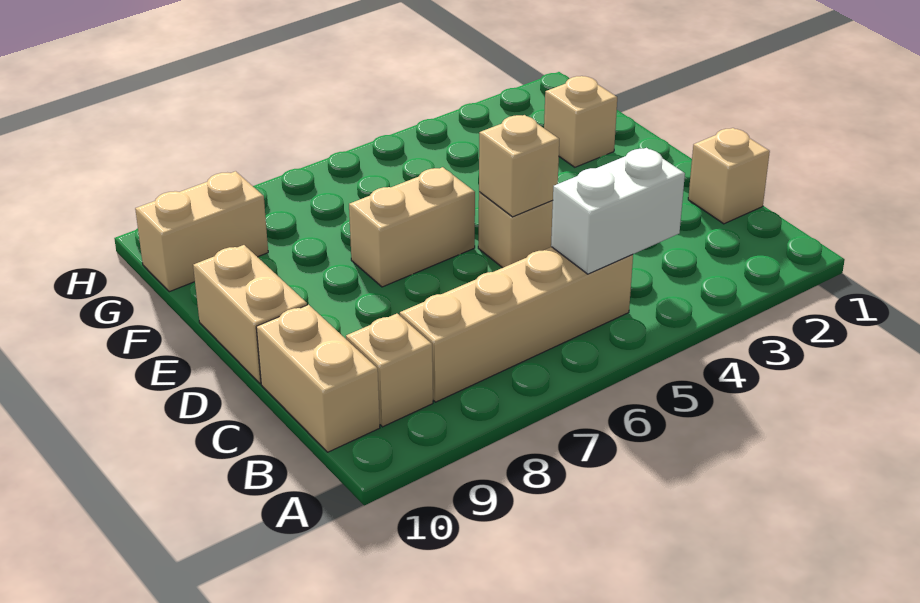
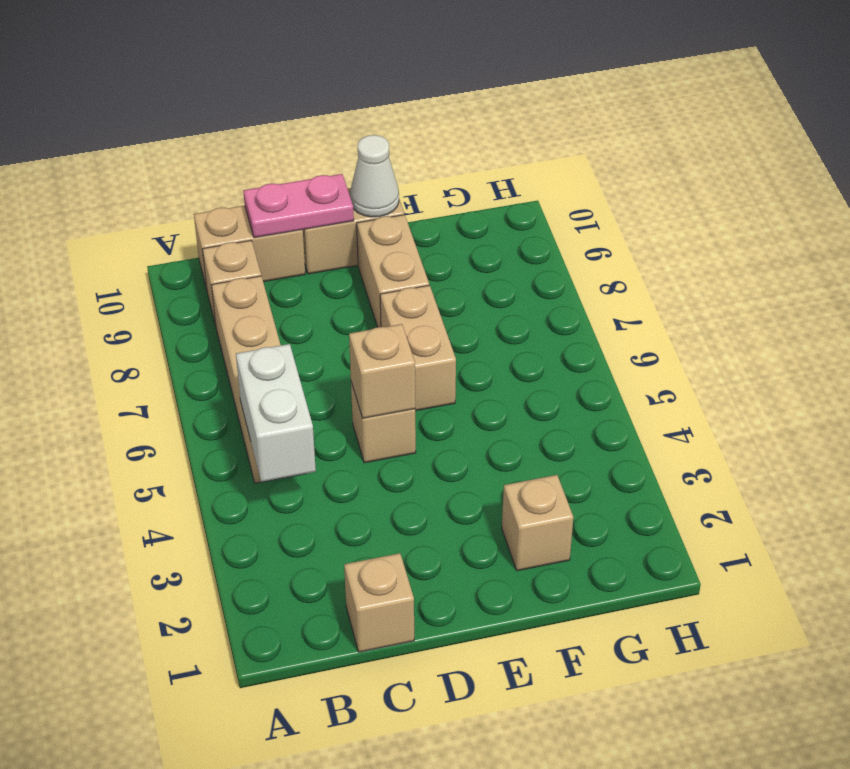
none -> pink 1x2 plate [243,174,354,238]
none -> white 1x1 cone [350,135,399,217]
tan 1x2 brick [135,171,268,292] -> tan 1x2 brick moved to [357,215,429,327]

